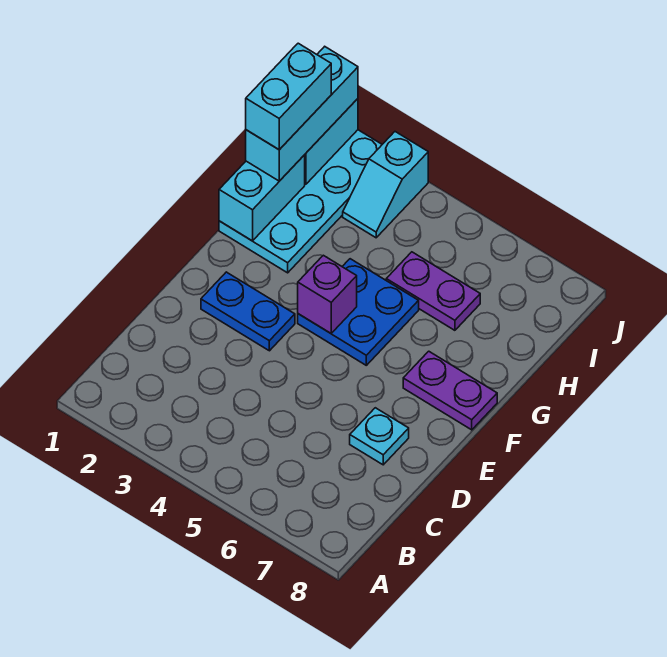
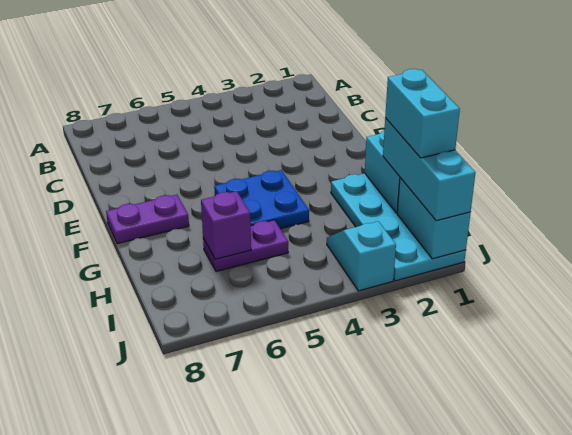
cyan 1x1 plate [350,408,409,465] -> none
blue 1x2 plate [201,272,295,351] -> none
purple 1x1 brick [298,255,357,333] -> purple 1x1 brick moved to [201,191,251,259]

